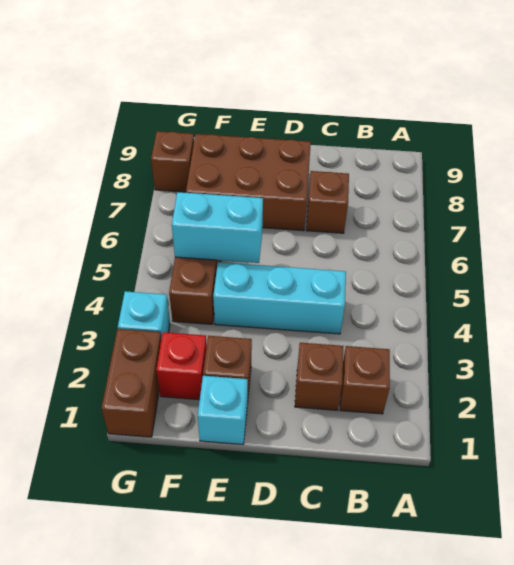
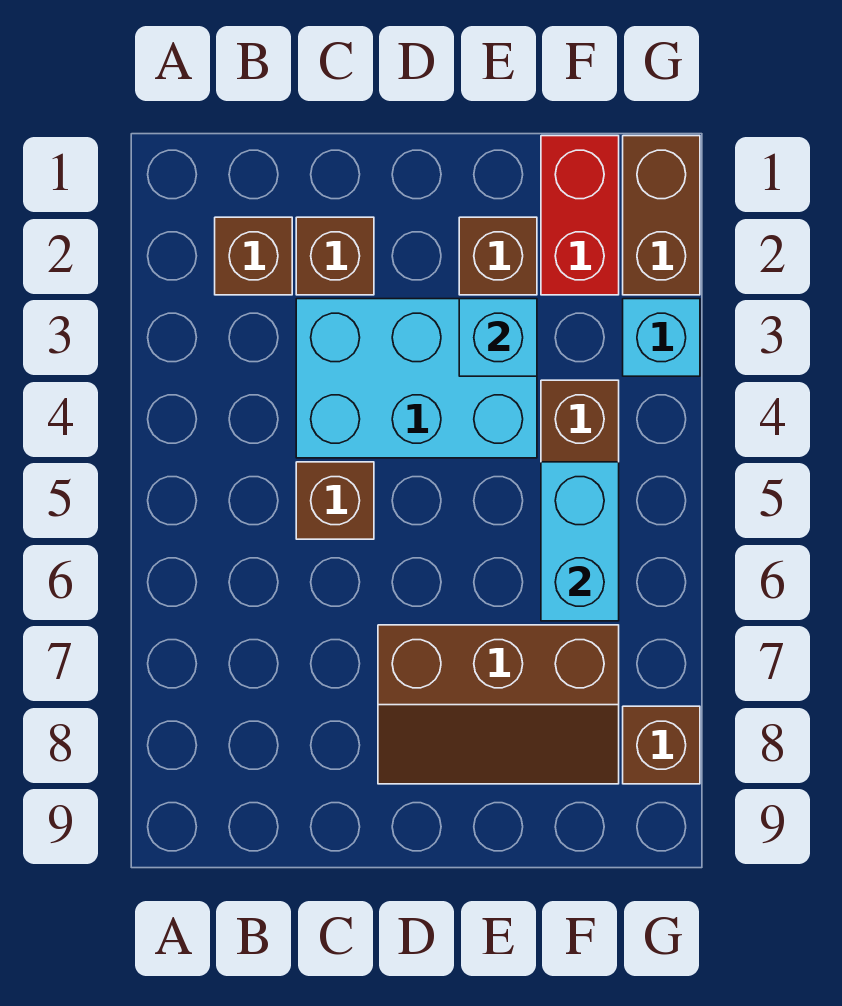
cyan 1x3 brick [213,262,346,334] -> cyan 2x3 brick [296,299,537,458]
brown 1x1 brick [306,171,349,233] -> brown 1x1 brick moved to [296,462,374,539]
brown 2x3 brick [186,134,311,231] -> brown 2x3 slope [378,625,619,784]
cyan 1x1 brick [198,376,248,444] -> cyan 1x1 brick moved to [459,299,537,376]
cyan 1x2 brick [172,192,263,263] -> cyan 1x2 brick turned to [541,462,619,621]
red 1x1 brick [156,332,207,400] -> red 1x2 brick [541,136,619,295]

